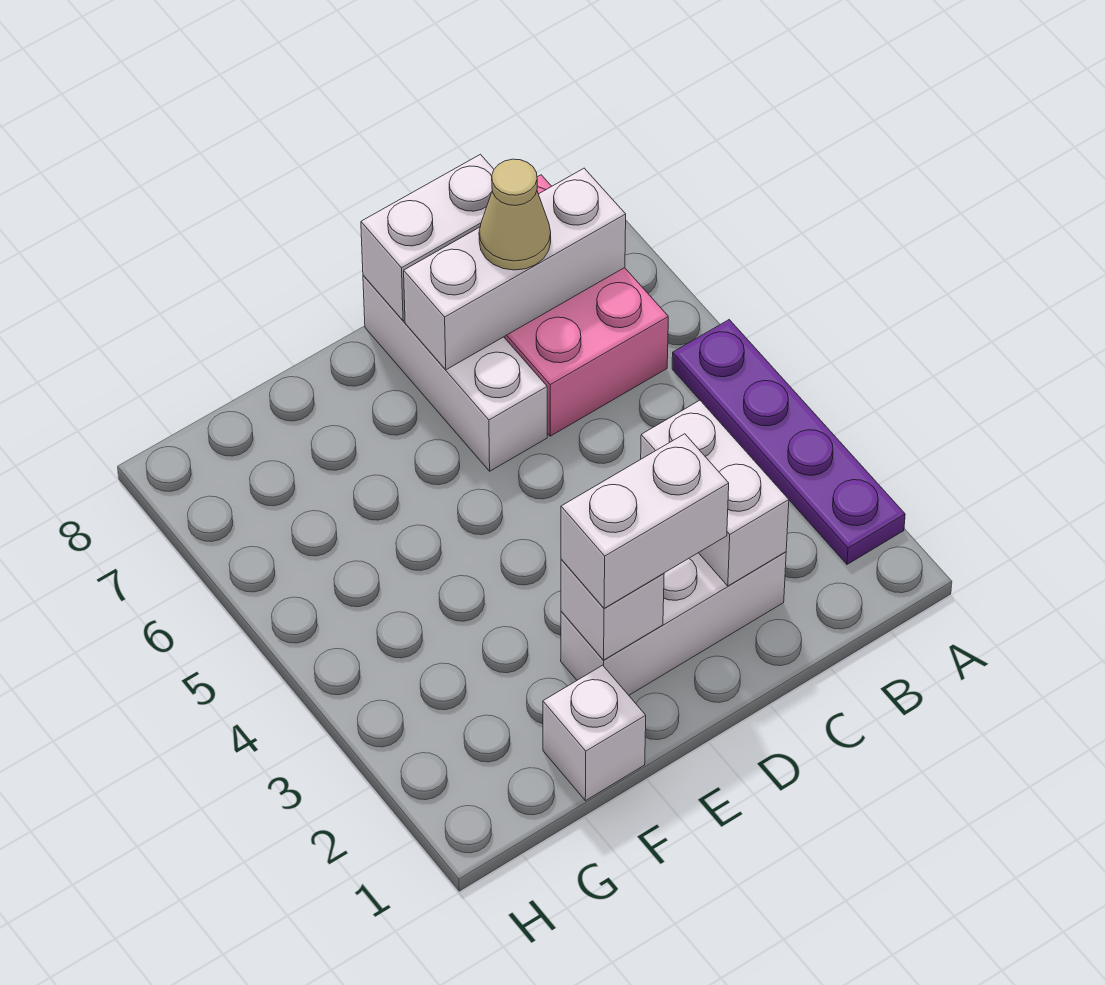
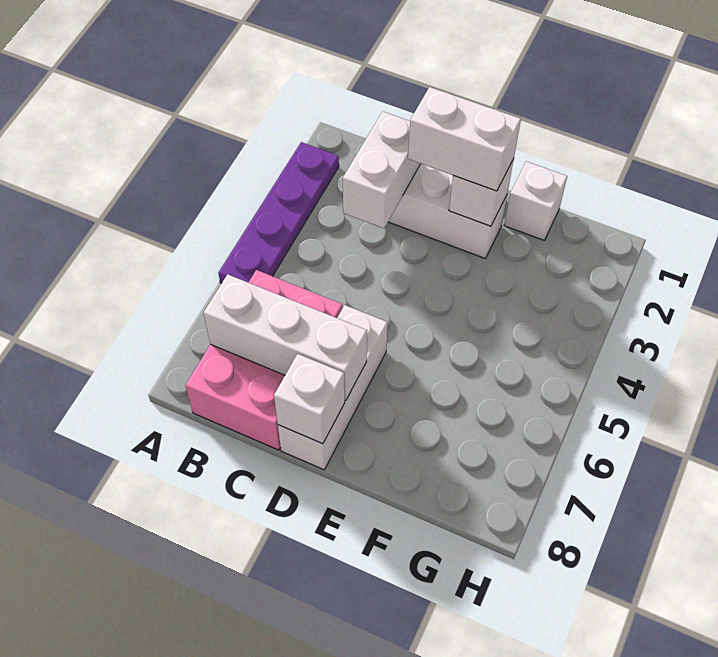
tan 1x1 cone [479,159,551,270] -> none
white 1x2 brick [361,154,494,321] -> white 1x1 brick [274,354,345,444]

